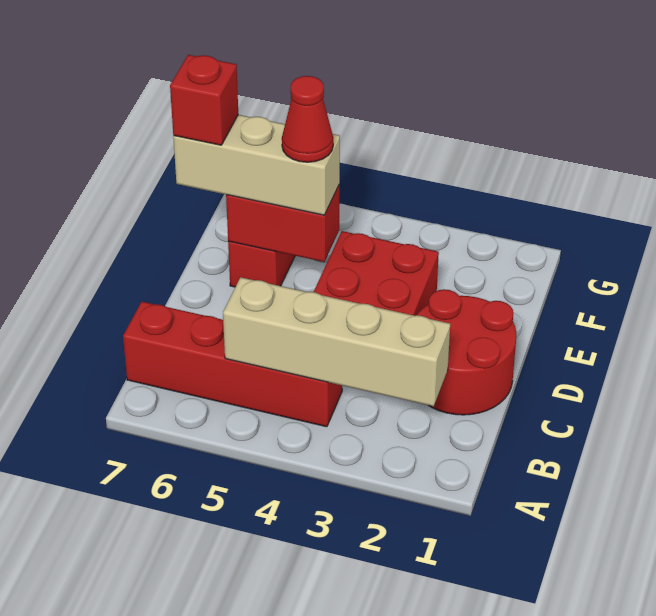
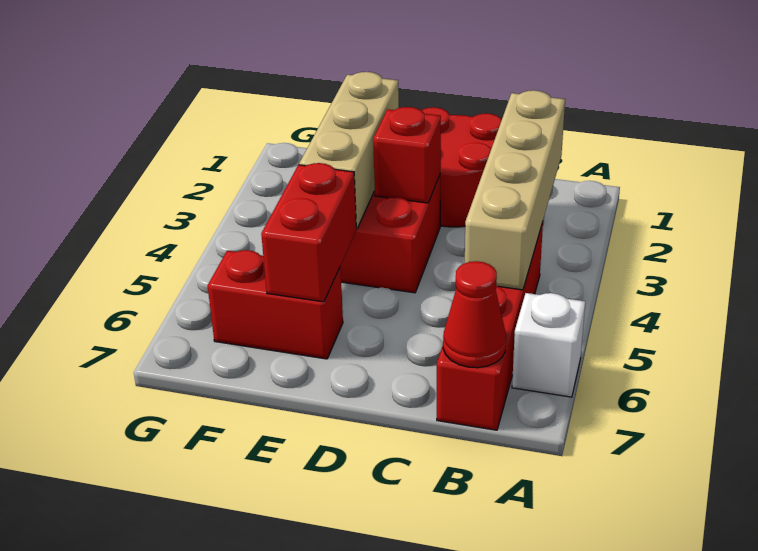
none -> white 1x1 brick [512,293,585,397]
tan 1x3 brick [173,115,340,215] -> tan 1x3 brick moved to [299,72,399,229]
red 1x1 cone [282,76,333,162] -> red 1x1 cone moved to [443,261,506,368]
red 1x1 brick [170,55,238,145] -> red 1x1 brick moved to [373,107,441,203]

